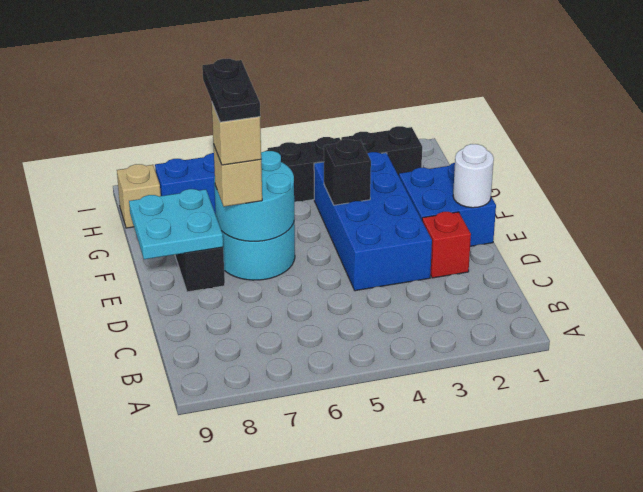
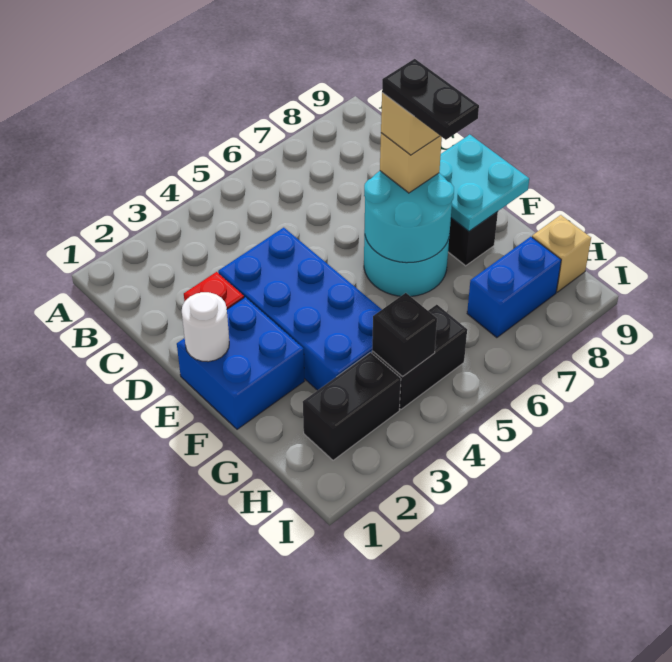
black 1x1 brick [324,139,371,205] -> black 1x1 brick moved to [372,293,437,377]

